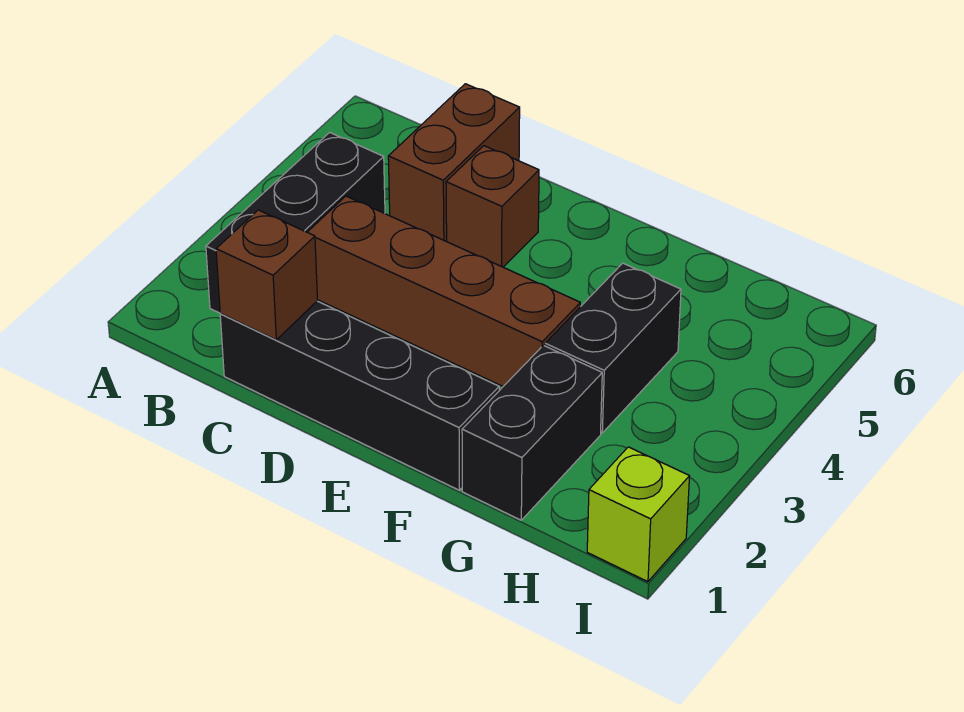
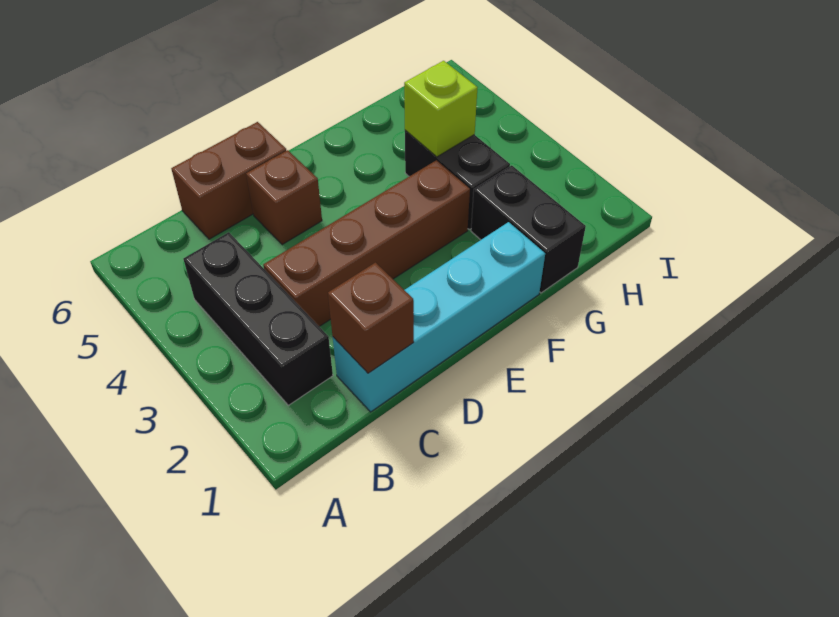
black 1x4 brick [220,301,499,490] -> cyan 1x4 brick [333,222,545,412]
brown 1x2 brick [388,84,520,241] -> brown 1x2 brick turned to [171,122,286,239]
lime 1x1 brick [587,447,690,582] -> lime 1x1 brick moved to [404,61,478,157]

